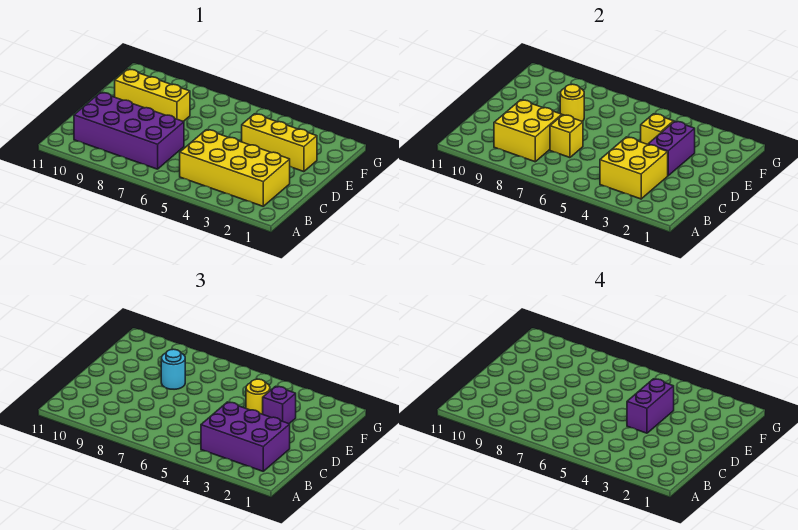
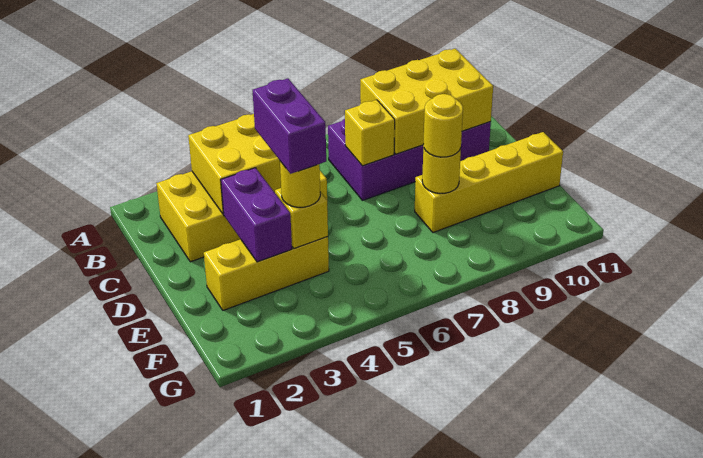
purple 2x3 brick [201,402,290,471] -> none
yellow 2x2 brick [494,100,562,162] -> yellow 2x3 brick [360,49,493,154]
purple 1x1 brick [263,386,296,424] -> none
yellow 1x3 brick [115,69,190,121] -> yellow 1x4 brick [415,132,563,233]
cyan 1x1 round brick [161,349,185,389] -> yellow 1x1 round brick [423,94,463,157]

